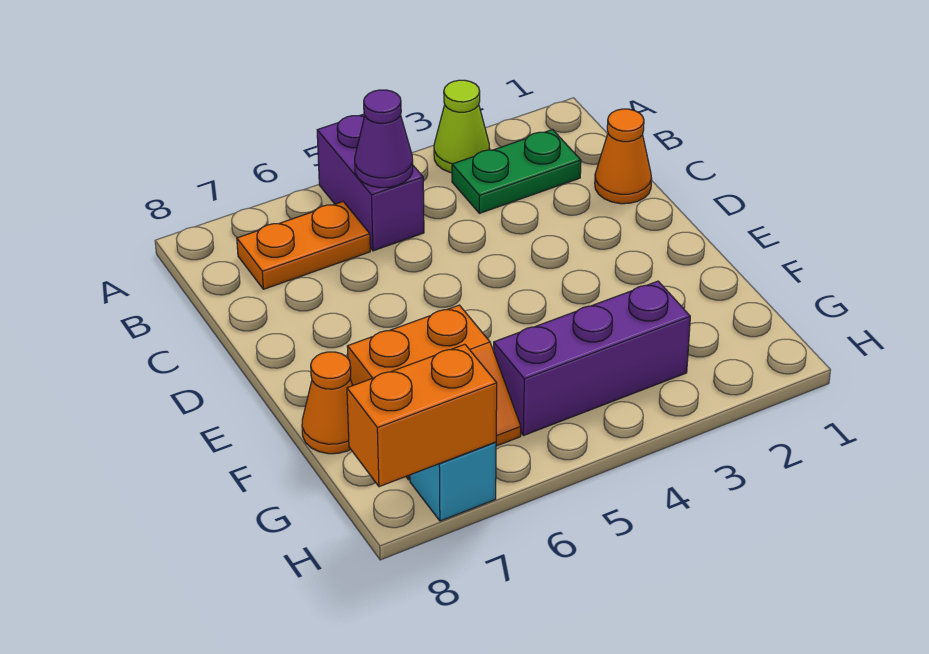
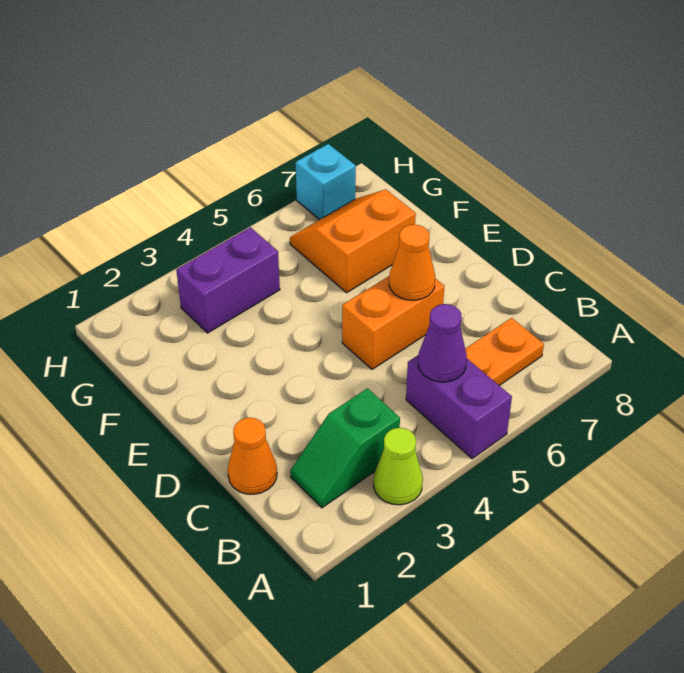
green 1x2 plate [452,130,581,213] -> green 1x2 slope [290,388,400,508]
orange 1x1 cone [302,352,353,454] -> orange 1x1 cone moved to [389,225,435,300]
purple 1x3 brick [494,281,690,436] -> purple 1x2 brick [176,227,280,333]
orange 1x2 brick [347,344,497,487] -> orange 1x2 brick moved to [342,276,445,369]

